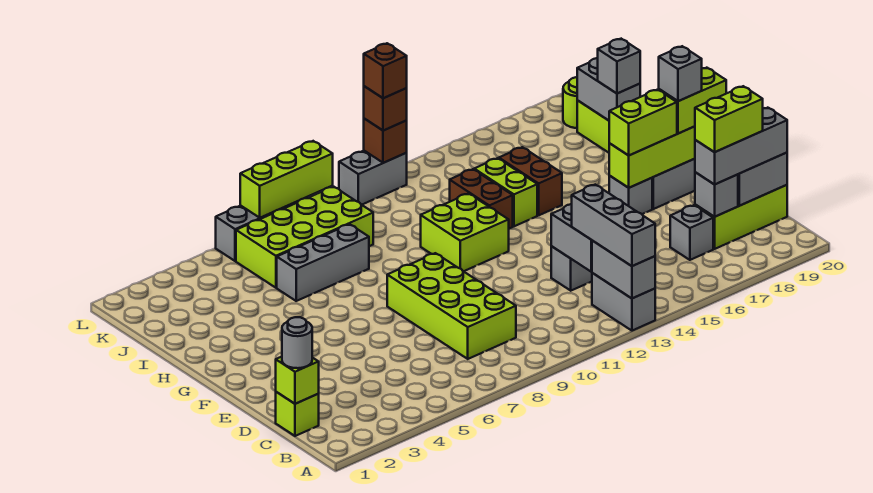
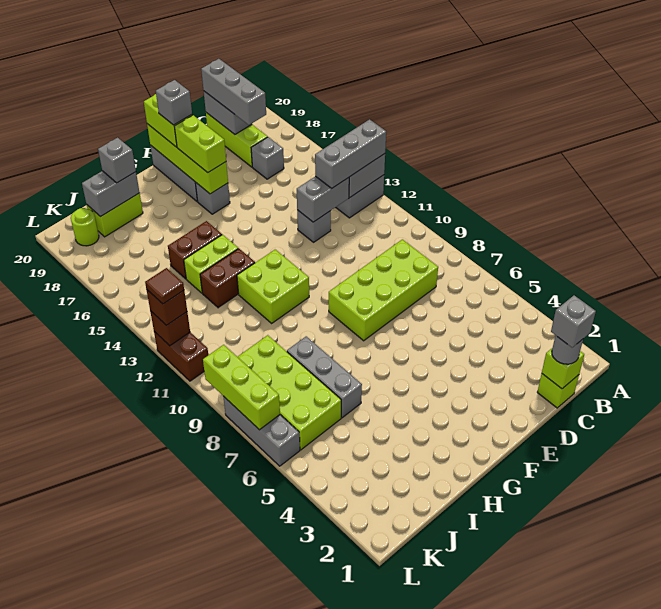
grey 1x1 brick [695,172,738,217] -> grey 1x1 brick moved to [551,295,596,347]
lime 1x2 brick [695,86,763,152] -> none
grey 1x2 brick [339,151,407,205] -> brown 1x2 brick [154,332,208,381]
brown 1x1 brick [364,43,407,98] -> brown 1x1 tile [145,268,184,304]

